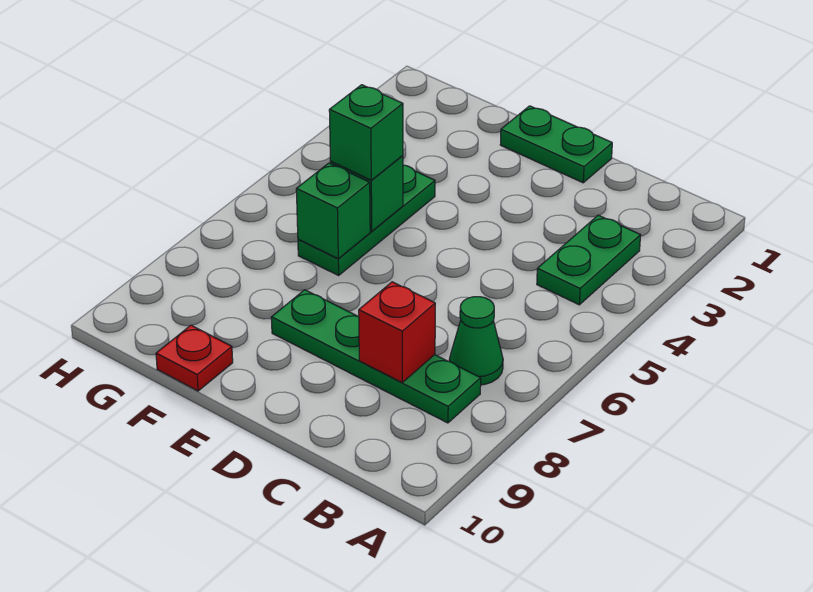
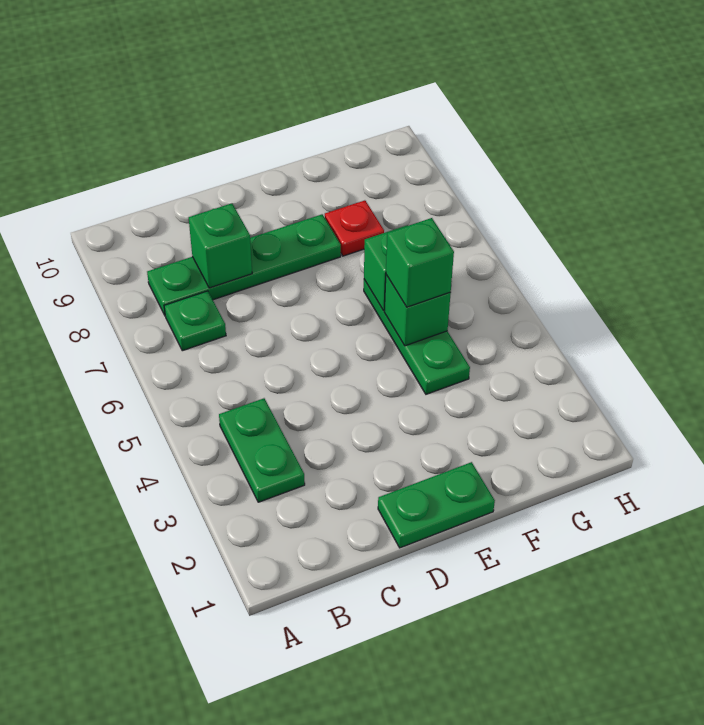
green 1x1 cone [449,297,503,385] -> green 1x1 plate [164,291,226,351]
red 1x1 brick [359,282,435,382] -> green 1x1 brick [189,203,252,288]
red 1x1 plate [156,325,233,391] -> red 1x1 plate moved to [325,200,384,256]

